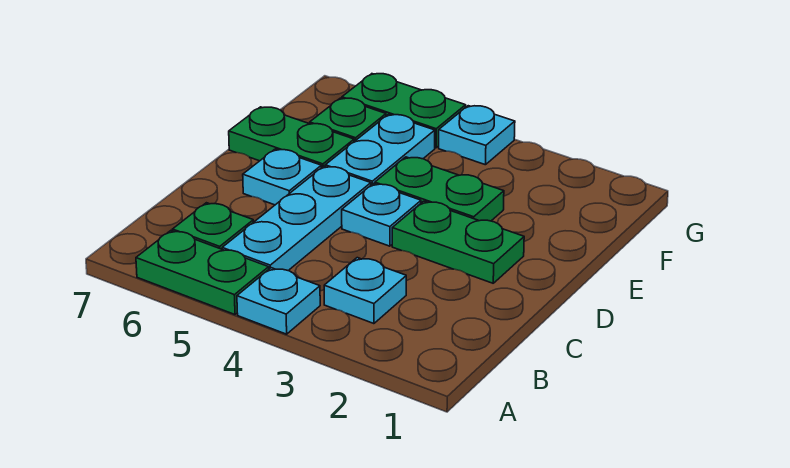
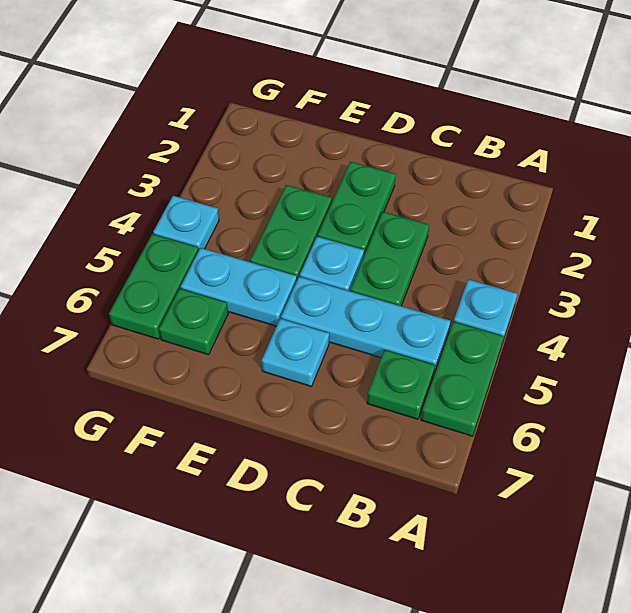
cyan 1x1 plate [324,258,406,324] -> none
green 1x2 plate [229,107,354,168] -> green 1x2 plate moved to [350,212,429,306]

